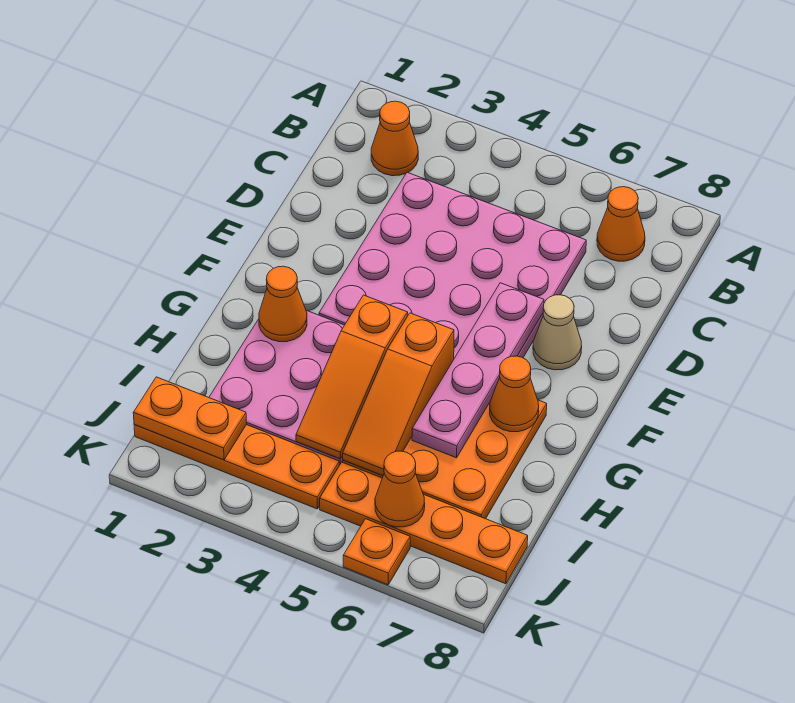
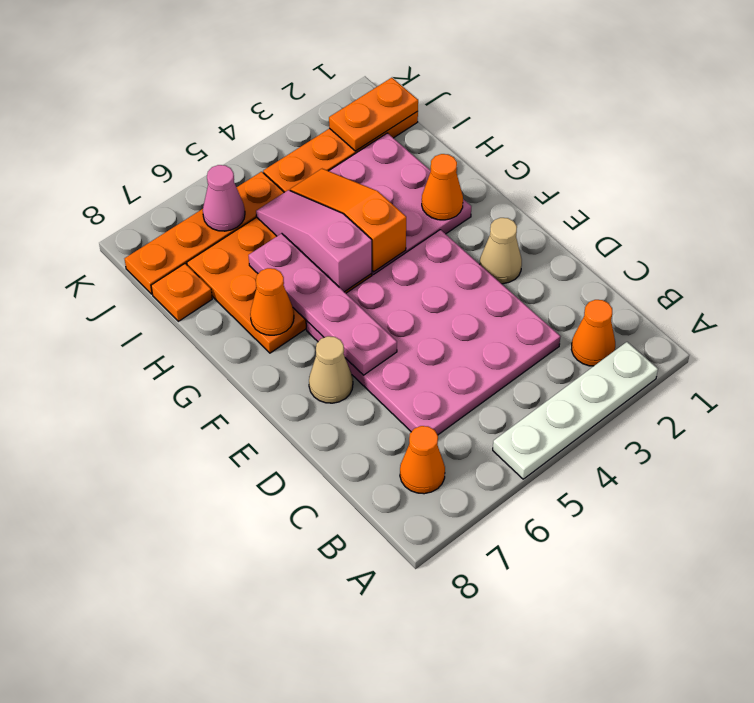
none -> white 1x4 plate [493,342,658,479]
none -> tan 1x1 cone [480,218,522,284]
orange 1x3 slope [343,313,454,476] -> pink 1x3 slope [256,190,372,292]
orange 1x1 cone [375,451,425,527] -> pink 1x1 cone [203,165,245,231]
orange 1x1 plate [343,519,410,585] -> orange 1x1 plate moved to [151,264,212,321]

